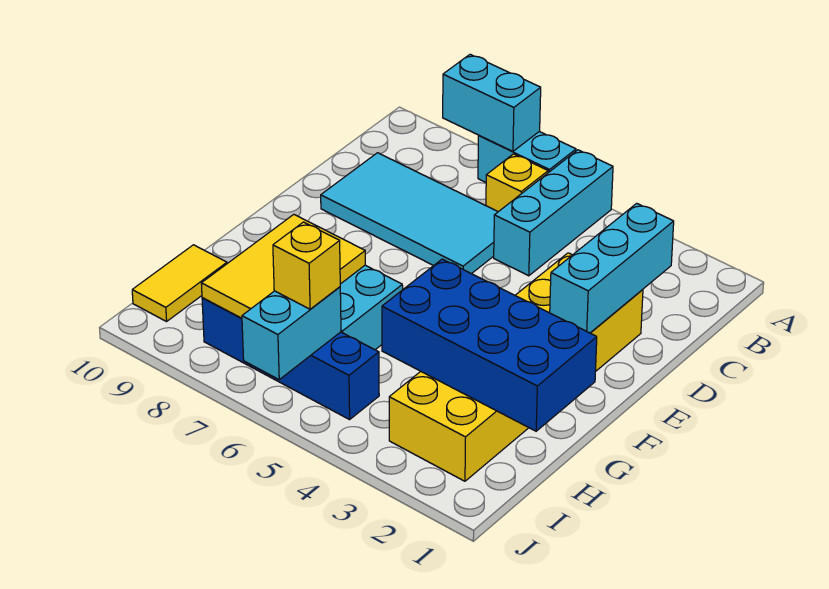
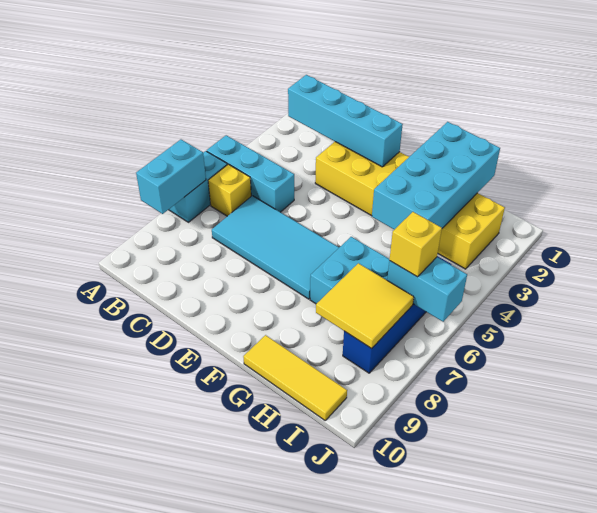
cyan 1x3 brick [550,203,674,333] -> cyan 1x4 brick [288,75,403,167]
cyan 2x4 tile [321,153,498,274] -> cyan 2x4 tile turned to [212,196,339,299]
blue 2x4 brick [382,259,597,431] -> cyan 2x4 brick [372,122,500,230]
yellow 2x3 tile [201,215,365,318] -> yellow 2x2 tile [316,263,414,348]
yellow 1x2 tile [132,245,227,322] -> yellow 1x3 tile [243,335,347,420]

